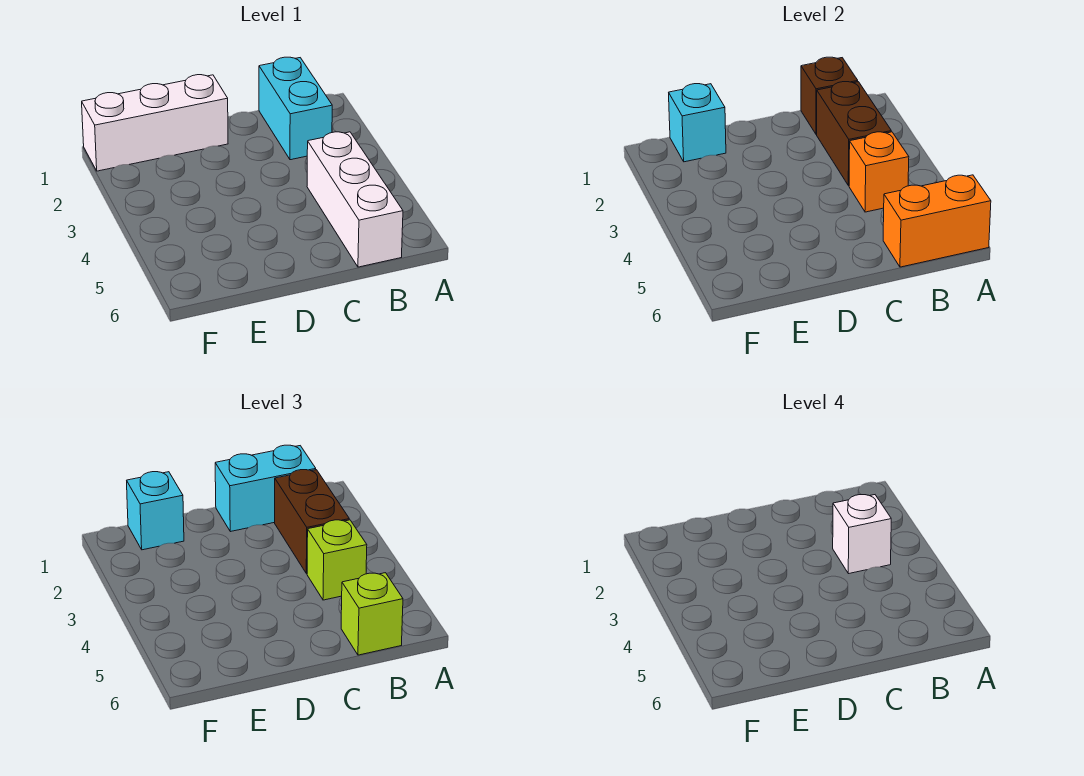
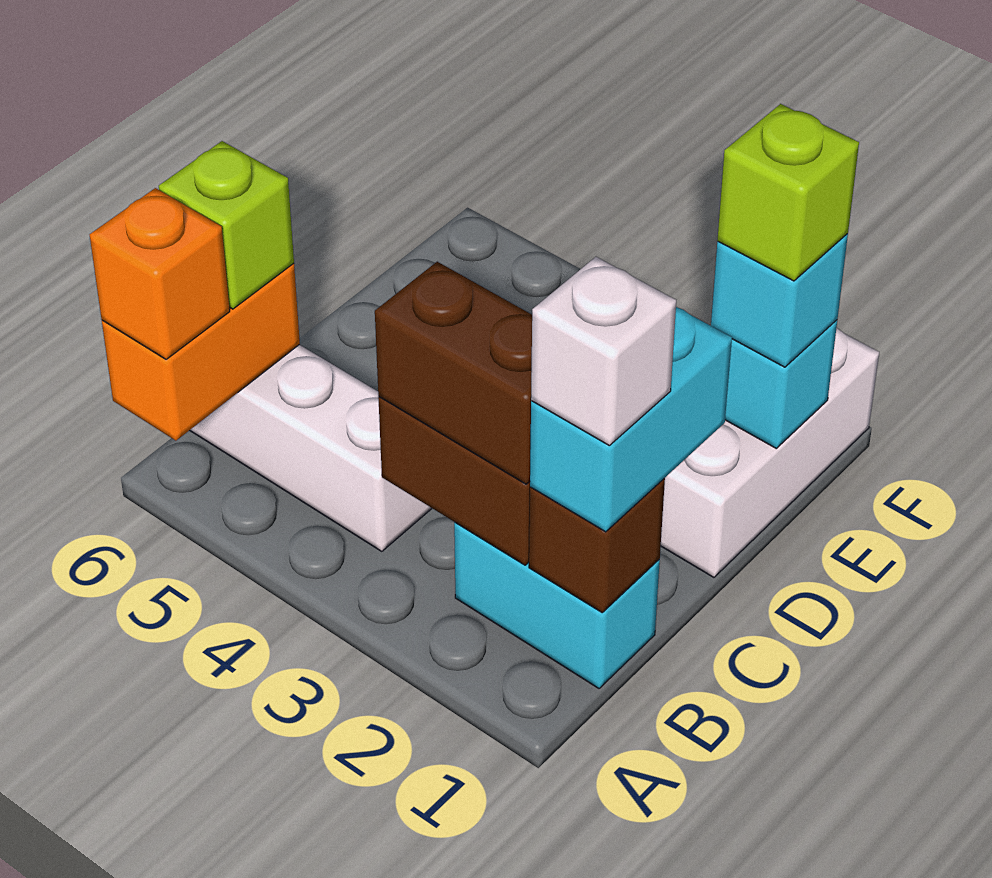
white 1x1 brick [833,495,891,574] -> white 1x1 brick moved to [531,257,676,445]
orange 1x1 brick [849,132,909,212] -> orange 1x1 brick moved to [90,188,230,359]
lime 1x1 brick [307,520,367,600] -> lime 1x1 brick moved to [717,104,859,281]

